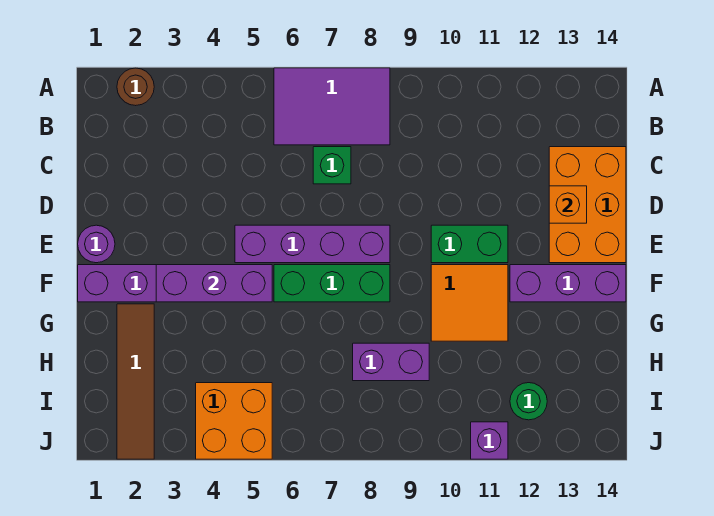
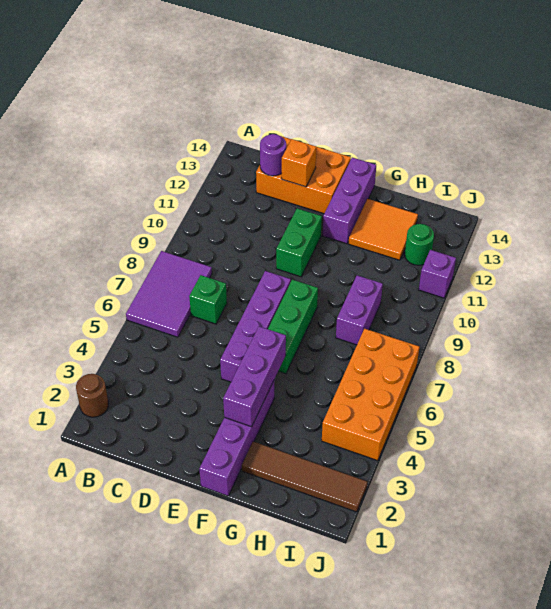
purple 1x1 round brick [78,225,115,263] -> purple 1x1 round brick moved to [260,134,286,176]
orange 2x2 tile [431,265,508,341] -> orange 2x2 tile moved to [349,199,418,260]
orange 2x2 brick [196,383,272,459] -> orange 2x4 brick [322,329,419,461]

